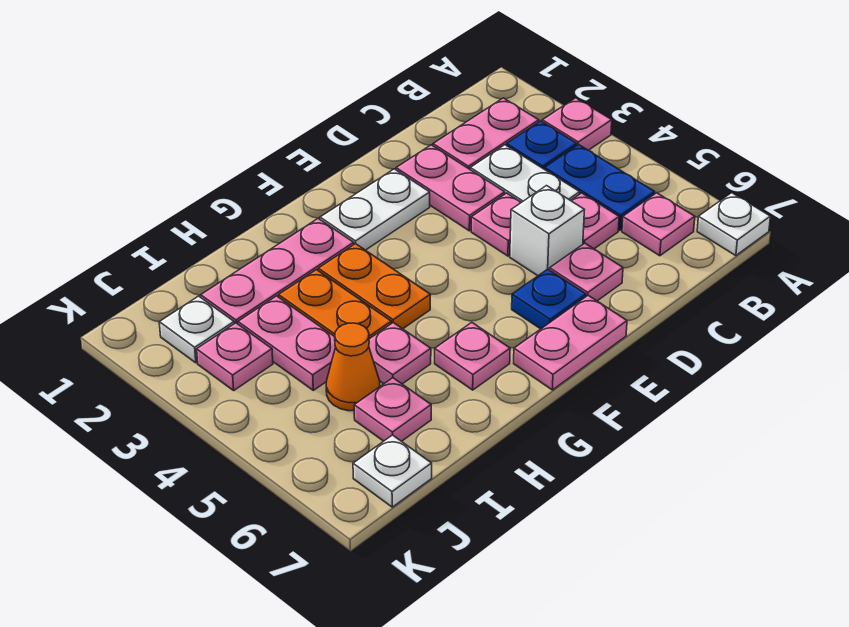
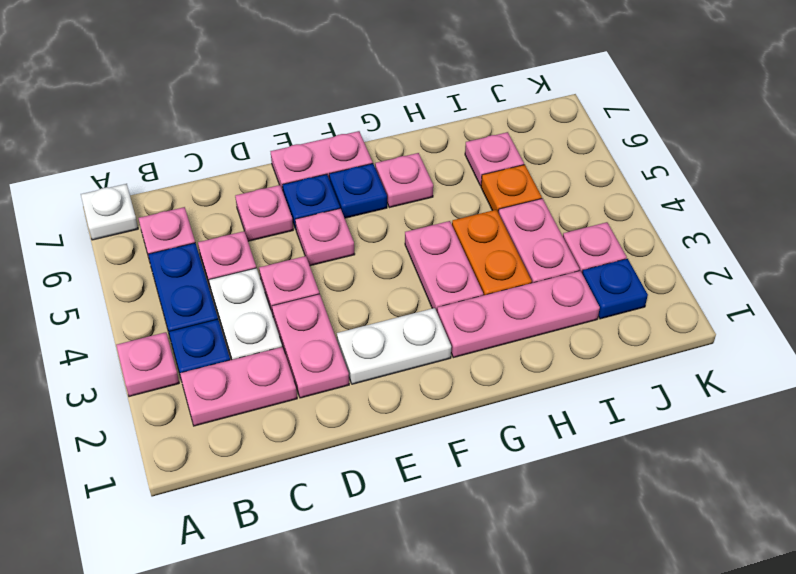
white 1x1 brick [510,186,584,276] -> none
none -> blue 1x1 plate [329,164,387,218]
orange 1x2 plate [318,244,430,329] -> pink 1x2 plate [405,221,483,311]
pink 1x1 plate [369,323,431,384] -> pink 1x1 plate moved to [295,209,355,266]
orange 1x1 cone [326,323,380,411] -> orange 1x1 plate [481,165,542,213]
white 1x1 plate [159,296,234,363] -> blue 1x1 plate [582,259,648,319]
white 1x1 plate [353,435,432,507] -> none

